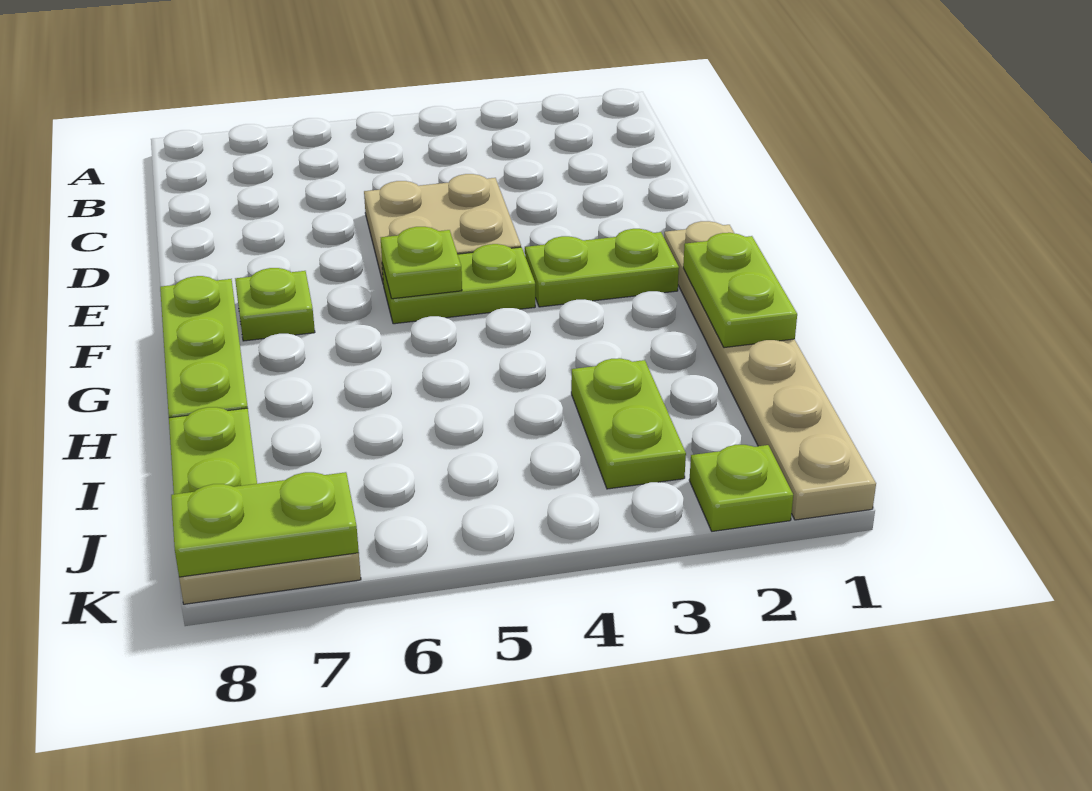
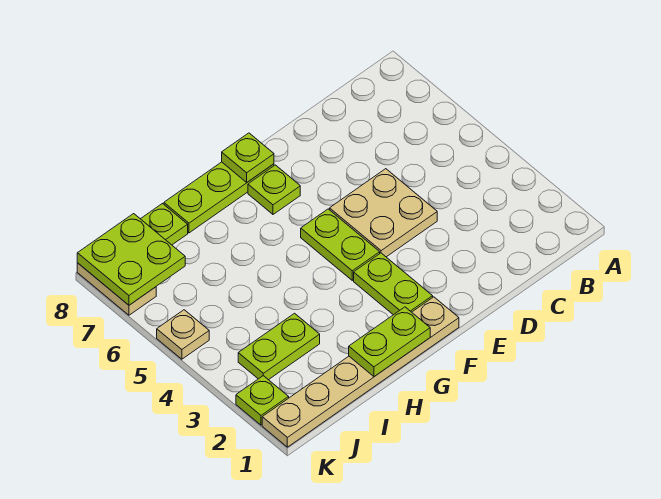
lime 1x1 plate [381,227,462,299] -> lime 1x1 plate moved to [222,133,274,182]
none -> tan 1x1 plate [157,310,209,359]
lime 1x2 plate [171,472,359,577] -> lime 2x2 plate [77,214,185,305]

